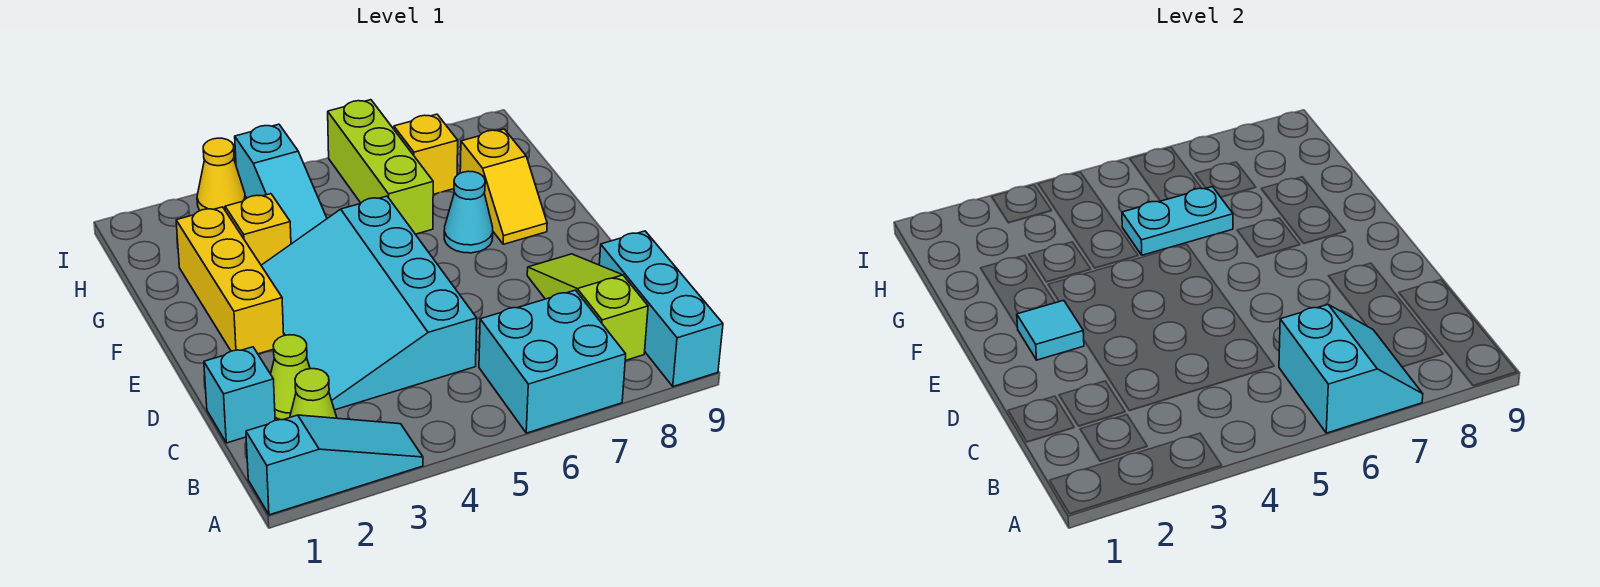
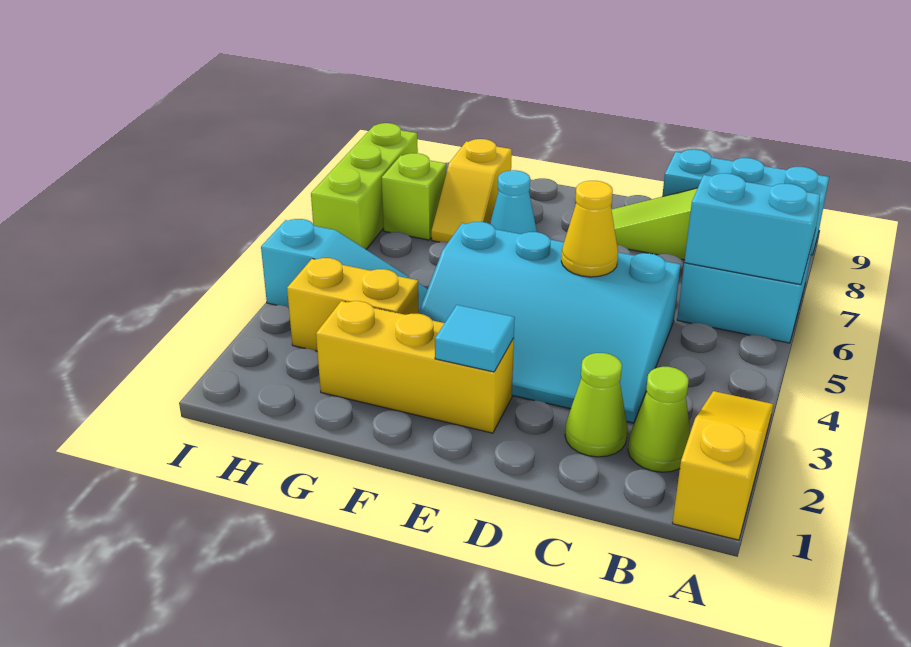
cyan 1x3 slope [246,415,423,515] -> yellow 1x3 slope [672,391,773,540]
cyan 1x1 brick [204,347,275,443] -> none
yellow 1x2 slope [460,129,547,244] -> yellow 1x2 slope turned to [431,139,512,242]
yellow 1x1 brick [225,194,291,265] -> yellow 1x2 brick [287,258,419,351]
cyan 1x2 plate [1122,187,1233,255] -> none
lime 1x3 brick [328,100,433,234] -> lime 1x3 brick turned to [311,123,418,249]
yellow 1x1 brick [394,114,458,194] -> lime 1x1 brick [382,153,446,240]
yellow 1x1 cone [197,138,245,211] -> yellow 1x1 cone moved to [561,181,618,277]

